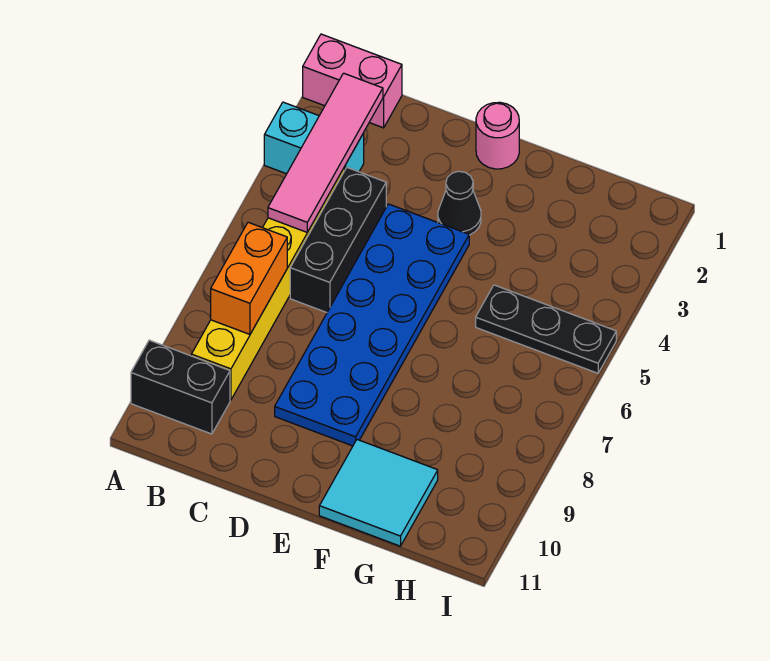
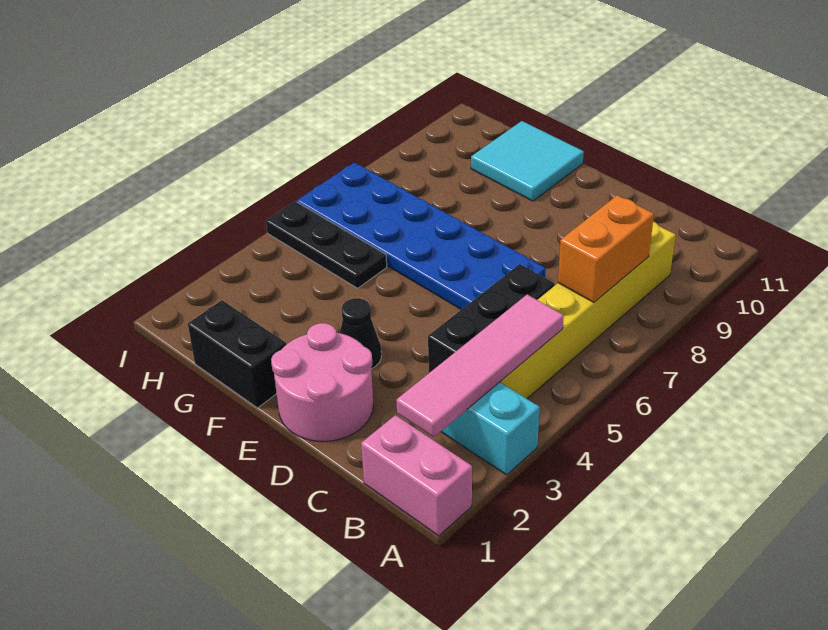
black 1x2 brick [131,340,230,434] -> black 1x2 brick moved to [188,300,286,408]
blue 2x6 plate [275,204,469,446] -> blue 2x6 plate turned to [297,163,546,310]
pink 1x1 round brick [476,102,519,169] -> pink 2x2 round brick [271,323,373,441]

